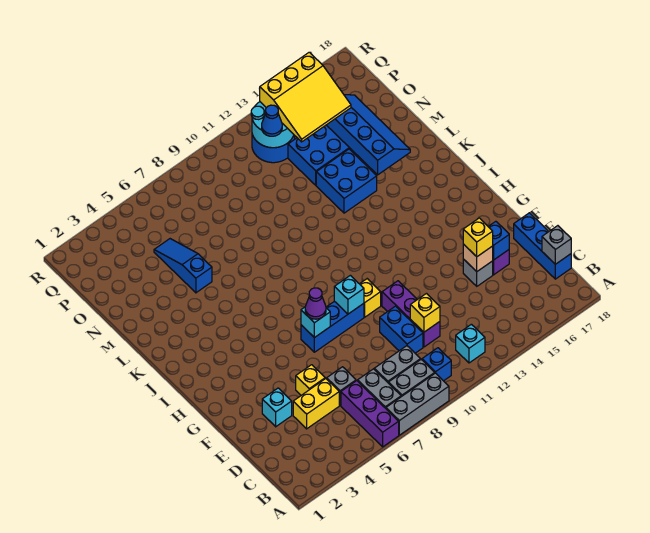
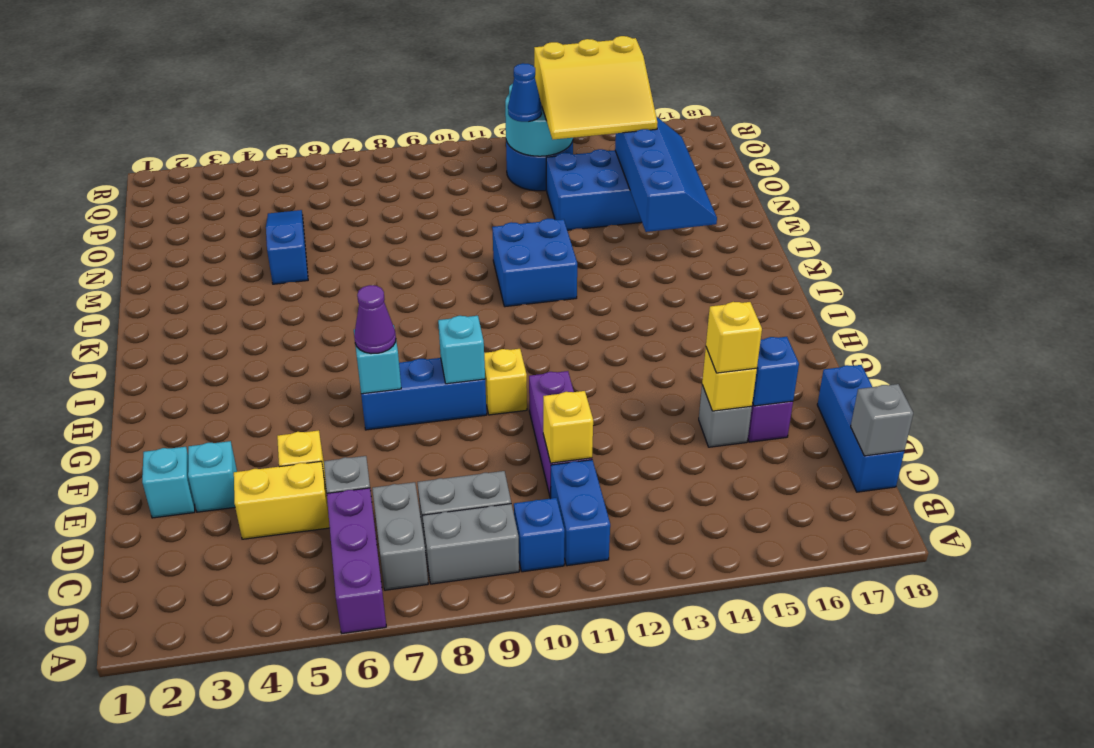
grey 1x3 brick [386,373,449,435] -> none
cyan 1x1 brick [456,324,485,363] -> cyan 1x1 brick moved to [142,447,195,518]
blue 1x2 brick [380,306,423,353] -> blue 1x2 brick moved to [551,460,610,566]
tan 1x1 brick [463,244,493,272] -> yellow 1x1 brick [702,348,757,411]
blue 2x2 brick [316,149,377,213] -> blue 2x2 brick moved to [492,218,577,307]

